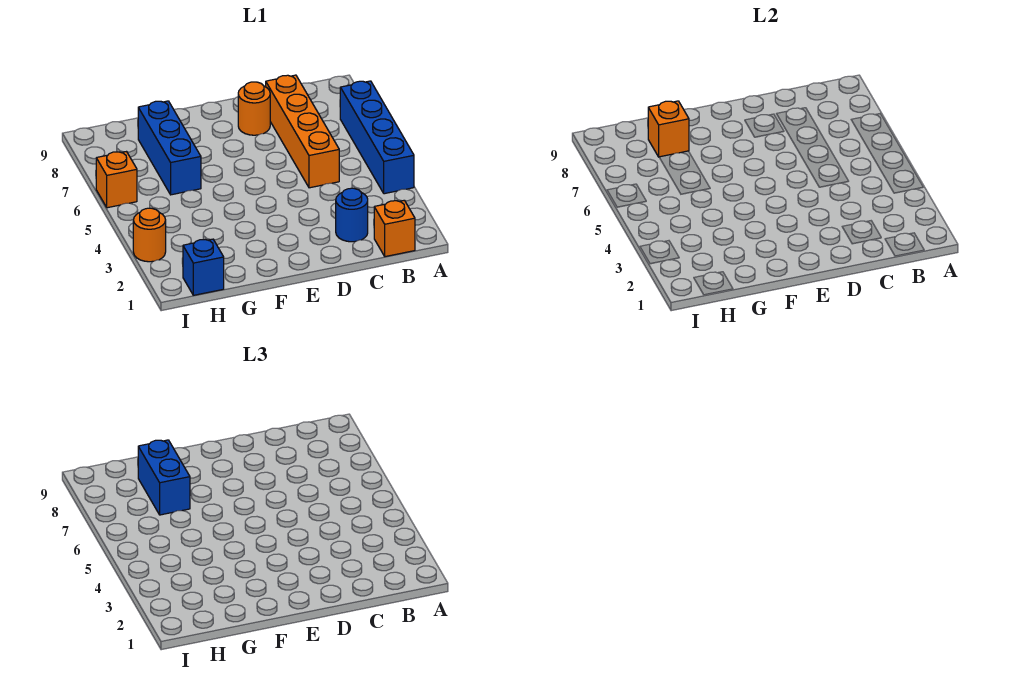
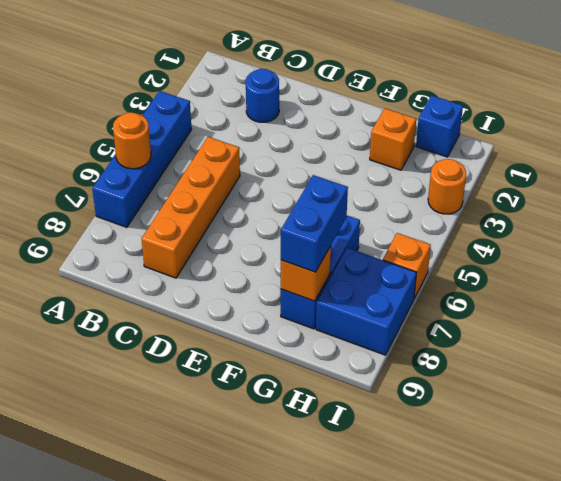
orange 1x1 brick [374,200,415,257] -> orange 1x1 brick moved to [370,108,416,170]
orange 1x1 round brick [238,82,270,135] -> orange 1x1 round brick moved to [113,112,151,169]
none -> blue 2x2 brick [316,248,417,355]

